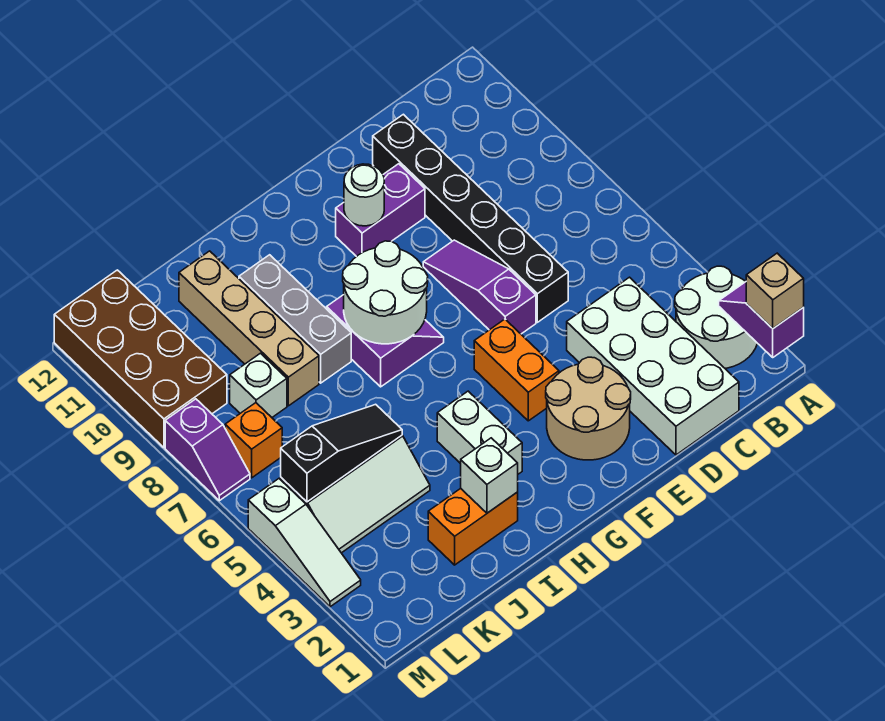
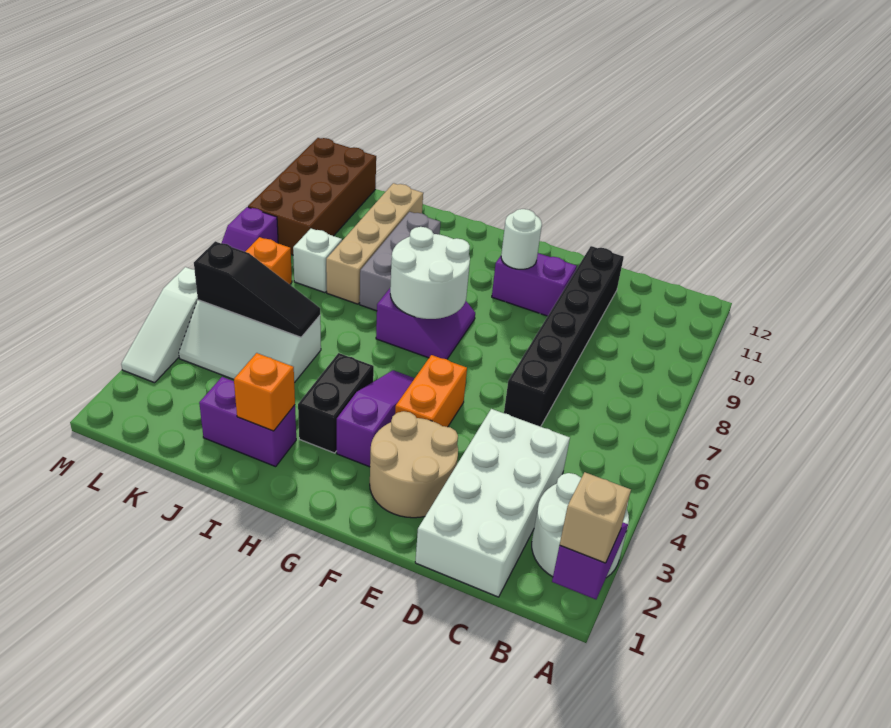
purple 1x3 slope [423,240,536,334] -> purple 1x3 slope moved to [337,370,415,467]
white 1x2 brick [437,391,522,474] -> black 1x2 brick [298,353,374,453]
orange 1x2 brick [428,488,518,565] -> purple 1x2 brick [199,377,296,467]
white 1x1 brick [461,438,518,513] -> orange 1x1 brick [234,353,295,431]

